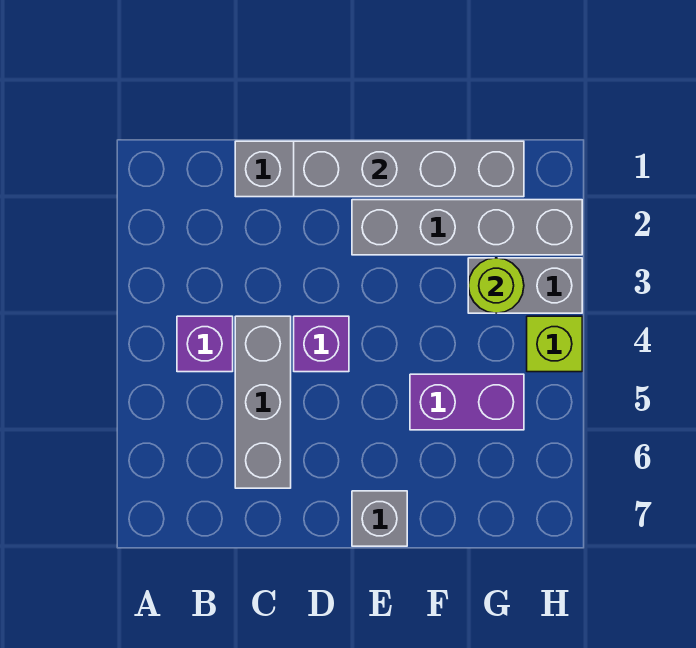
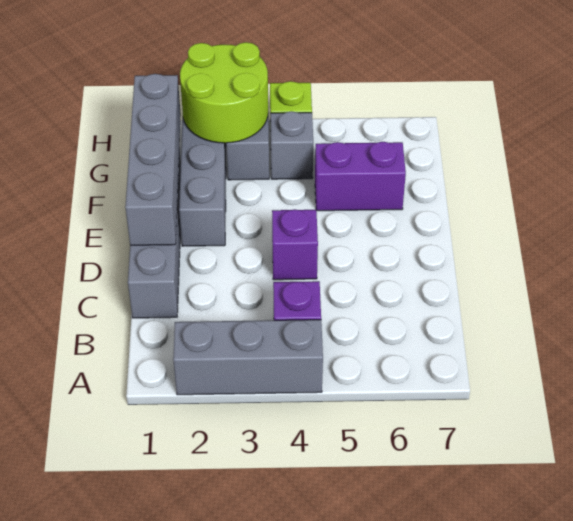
grey 1x3 brick [235,316,291,488] -> grey 1x3 brick moved to [173,320,323,395]
grey 1x1 brick [352,491,407,546] -> grey 1x1 brick moved to [270,111,313,179]
purple 1x2 brick [410,374,524,430] -> purple 1x2 brick turned to [315,142,406,211]
lime 1x1 round brick [468,258,524,313] -> lime 2x2 round brick [180,42,268,143]

